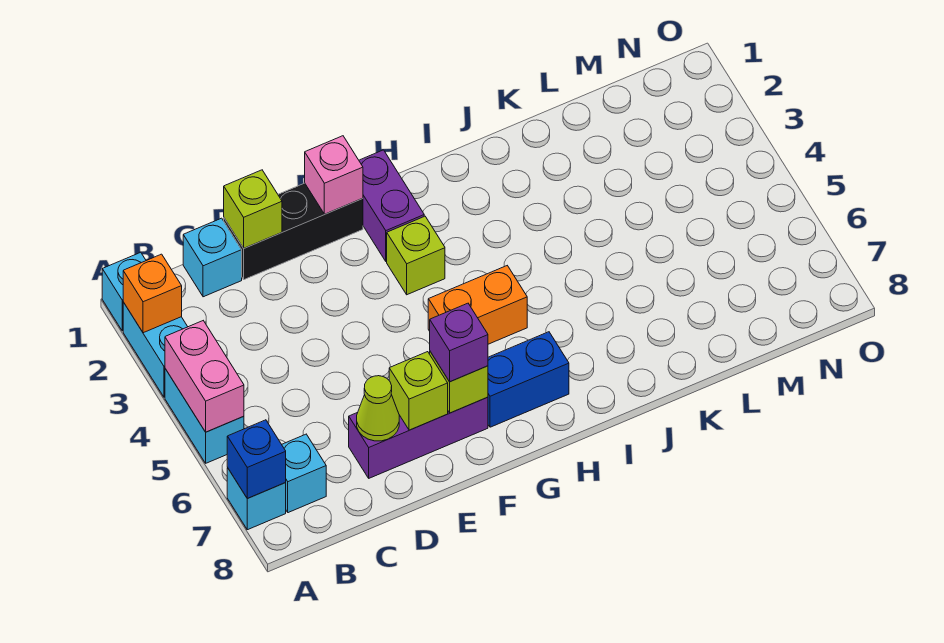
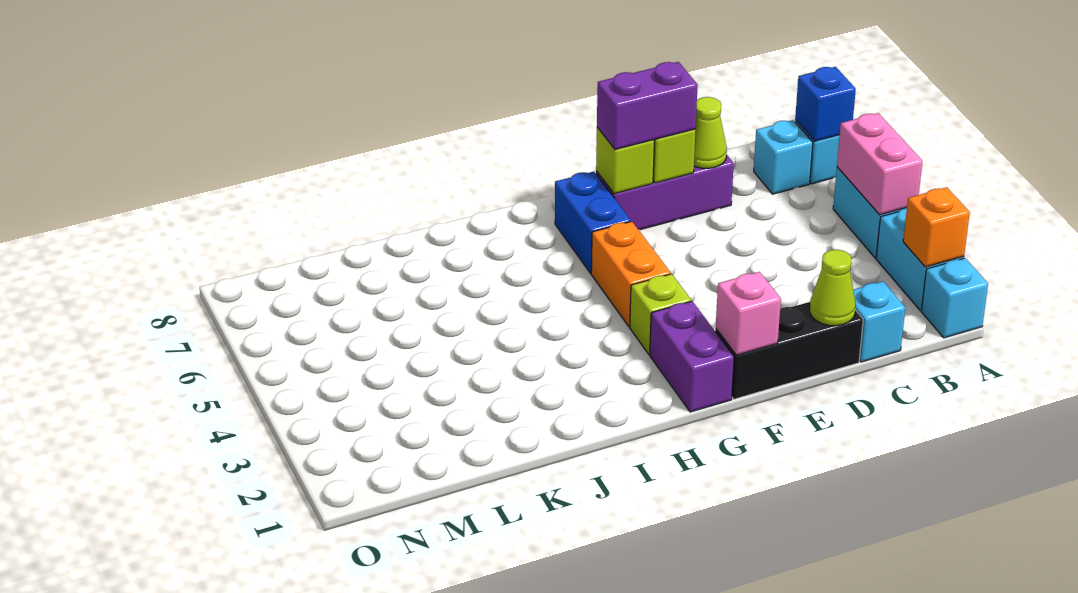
lime 1x1 brick [224,170,282,248] -> lime 1x1 cone [810,250,856,326]
purple 1x1 brick [430,303,488,382] -> purple 1x2 brick [597,62,698,150]
orange 1x2 brick [428,266,527,344] -> orange 1x2 brick turned to [591,221,671,327]
blue 1x2 brick [488,332,569,427] -> blue 1x2 brick turned to [555,171,631,273]

